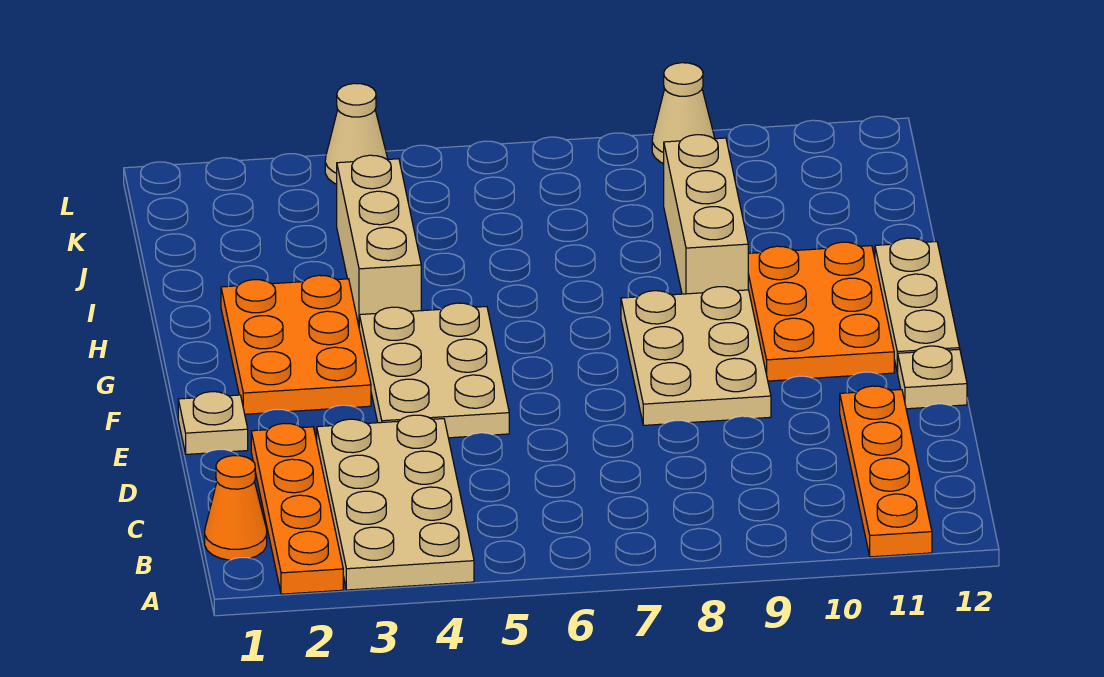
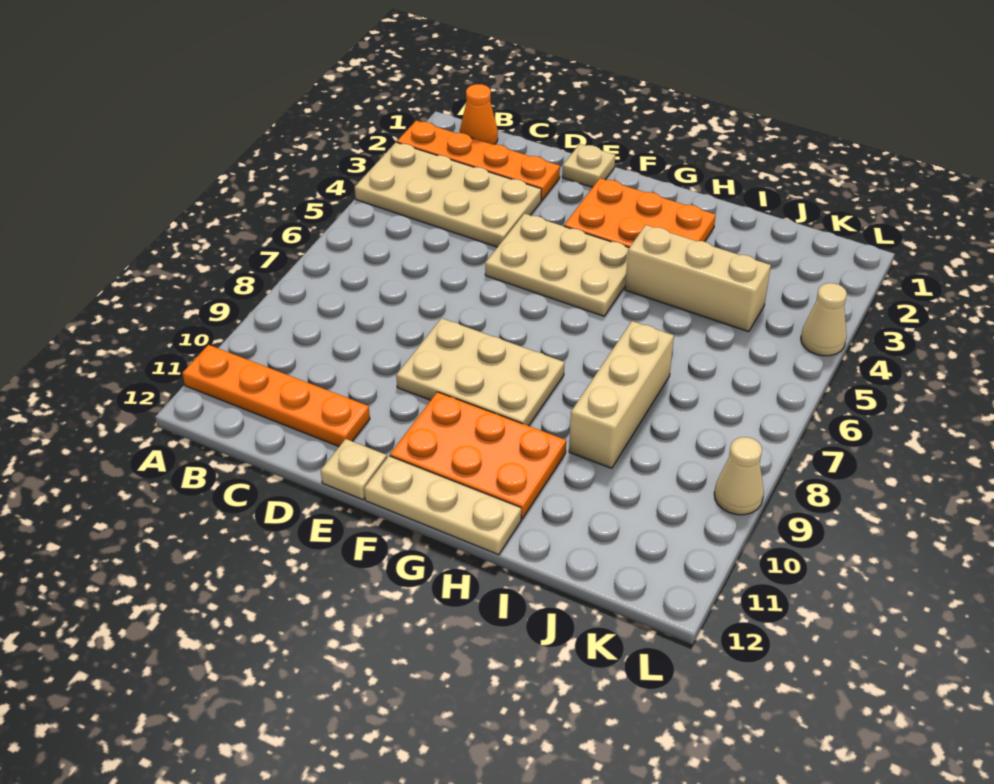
tan 1x3 brick [664,135,748,294] -> tan 1x3 brick turned to [569,321,674,468]

